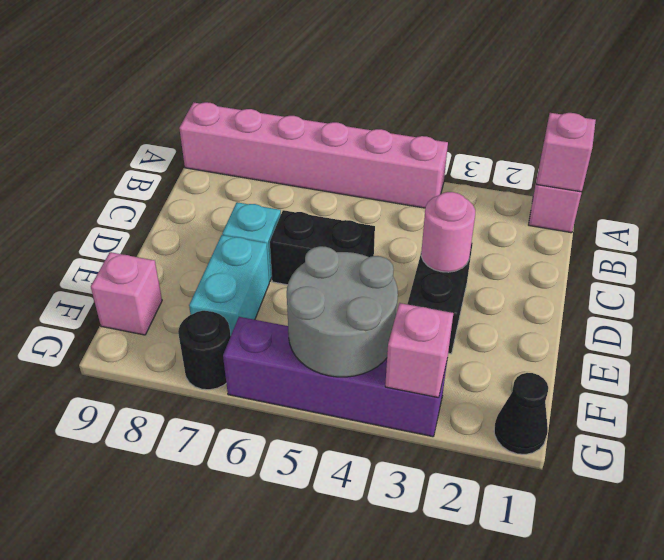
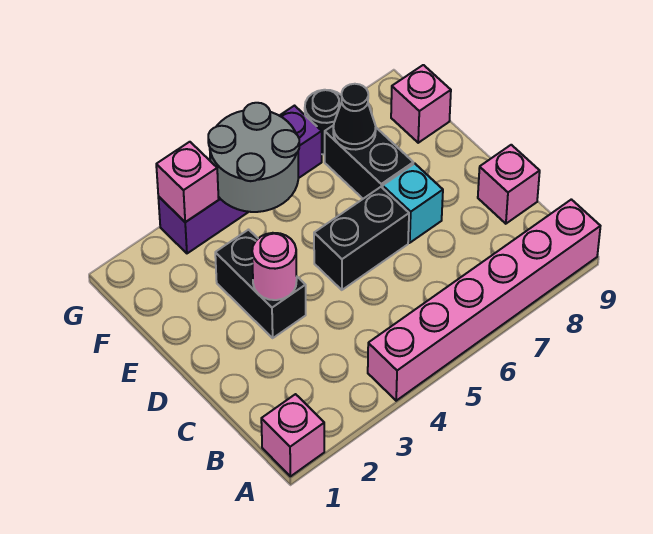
pink 1x1 brick [536,113,596,192] -> pink 1x1 brick moved to [478,145,540,224]
cyan 1x2 brick [189,235,269,335] -> black 1x2 brick [325,125,413,199]
black 1x1 cone [494,373,548,454] -> black 1x1 cone moved to [333,84,376,150]

